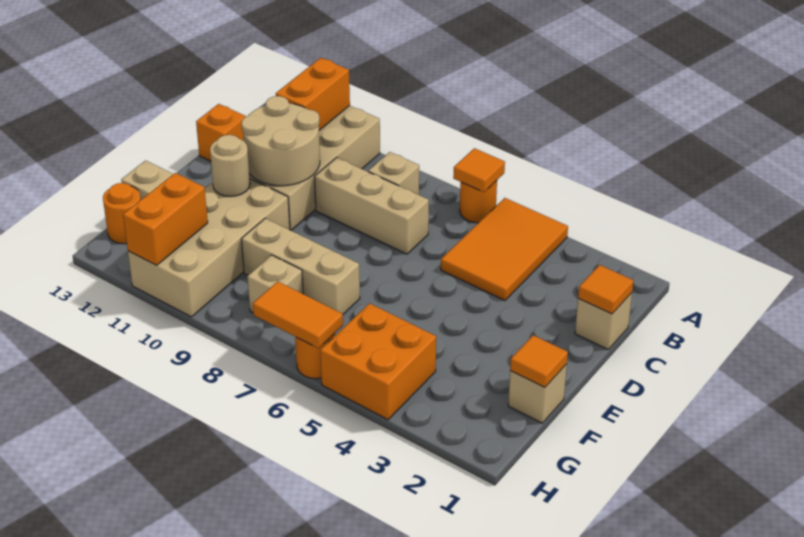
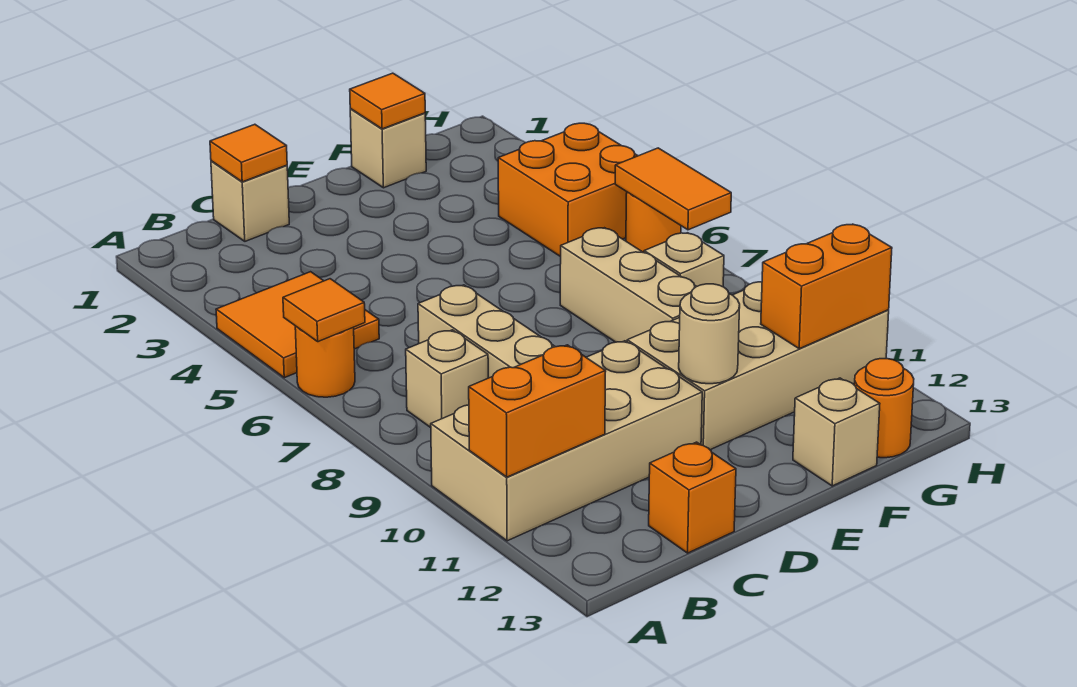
orange 2x3 tile [441,198,568,301] -> orange 2x2 tile [216,272,379,378]
tan 2x2 round brick [241,96,320,186] -> none

